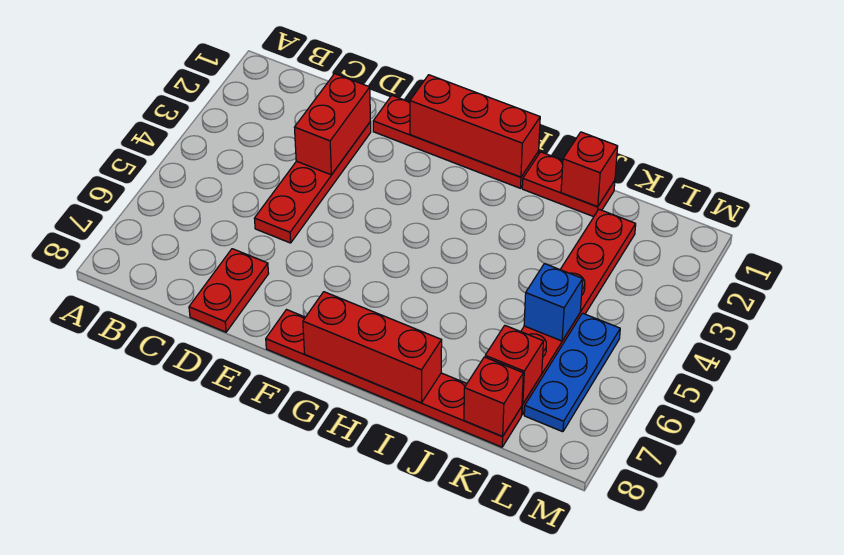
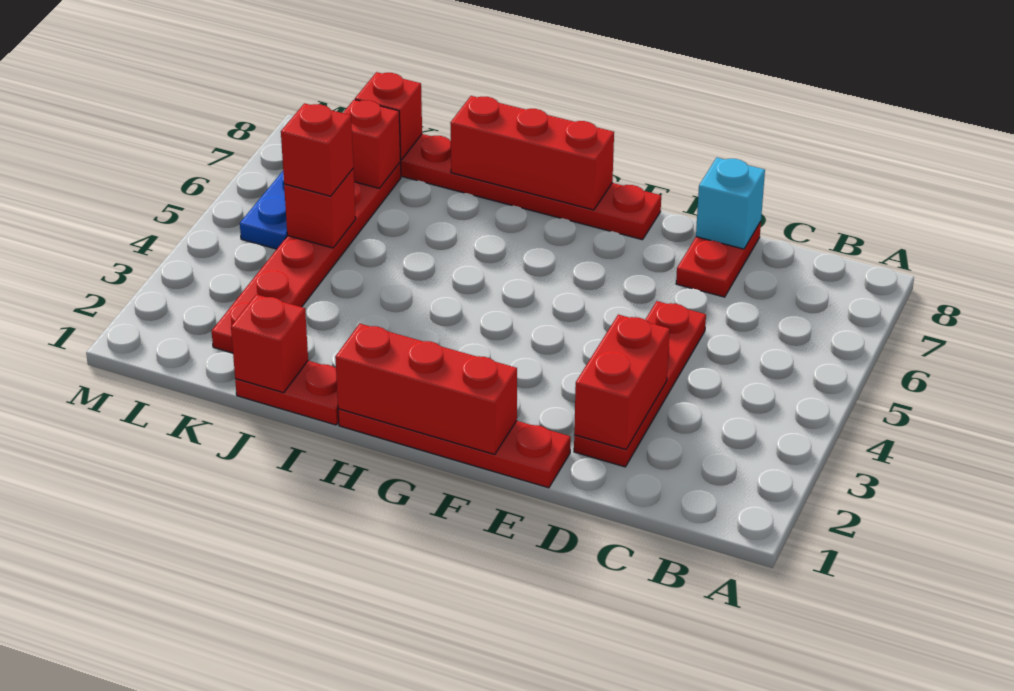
none -> cyan 1x1 brick [696,158,765,249]
blue 1x1 brick [524,264,583,341] -> red 1x1 brick [284,169,356,248]
none -> red 1x1 brick [281,103,353,196]

